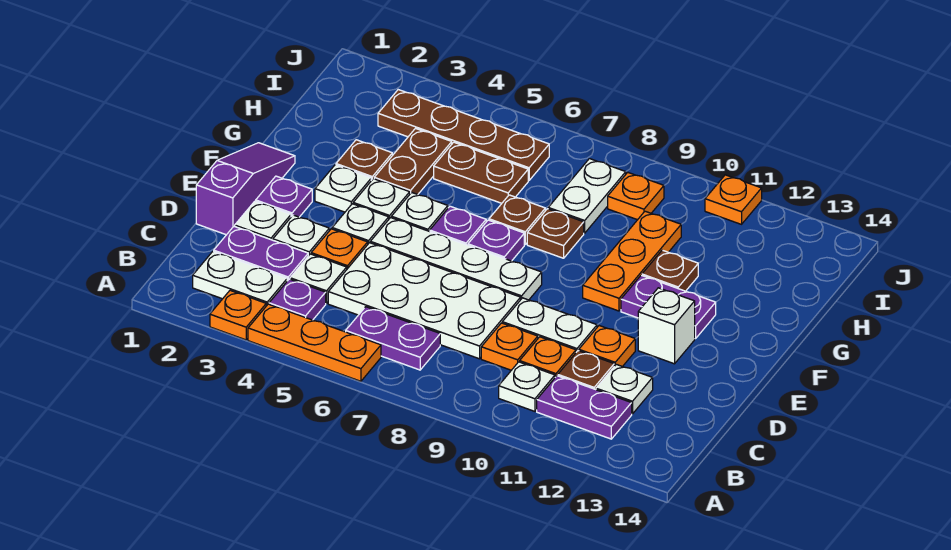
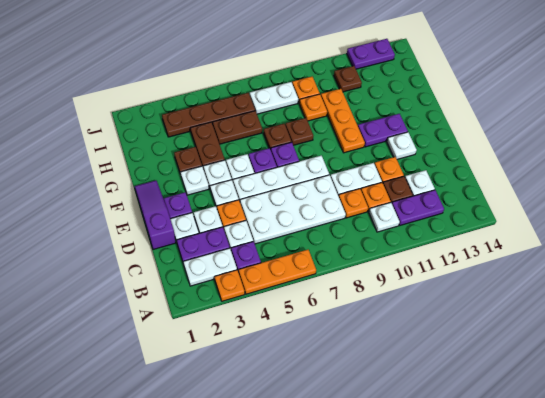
purple 1x2 plate [346,307,440,370] -> purple 1x2 plate moved to [347,39,395,69]
white 1x1 brick [638,288,695,364] -> white 1x1 plate [387,132,417,159]
brown 1x1 plate [642,250,698,291] -> brown 1x1 plate moved to [334,66,362,92]
white 1x2 plate [548,159,626,233] -> white 1x2 plate turned to [250,82,298,114]
orange 1x1 plate [705,175,762,224] -> orange 1x1 plate moved to [299,94,327,121]

